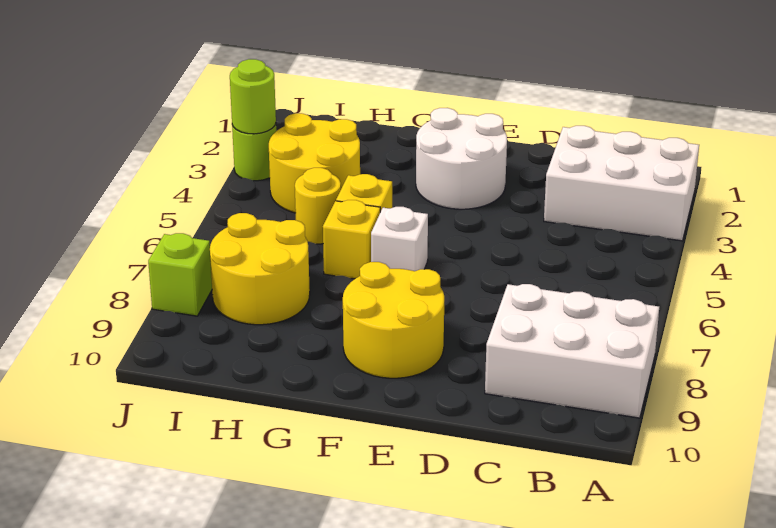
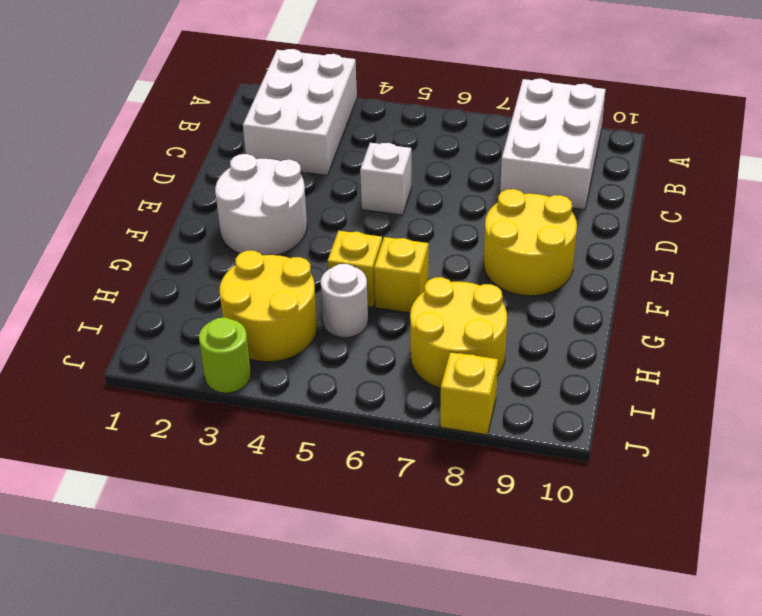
white 1x1 brick [371,207,428,271] -> white 1x1 brick moved to [360,143,412,215]
yellow 1x1 round brick [295,168,341,244] -> white 1x1 round brick [321,264,368,338]
lime 1x1 round brick [230,59,276,134] -> none
lime 1x1 brick [148,233,212,316] -> yellow 1x1 brick [440,352,498,435]

